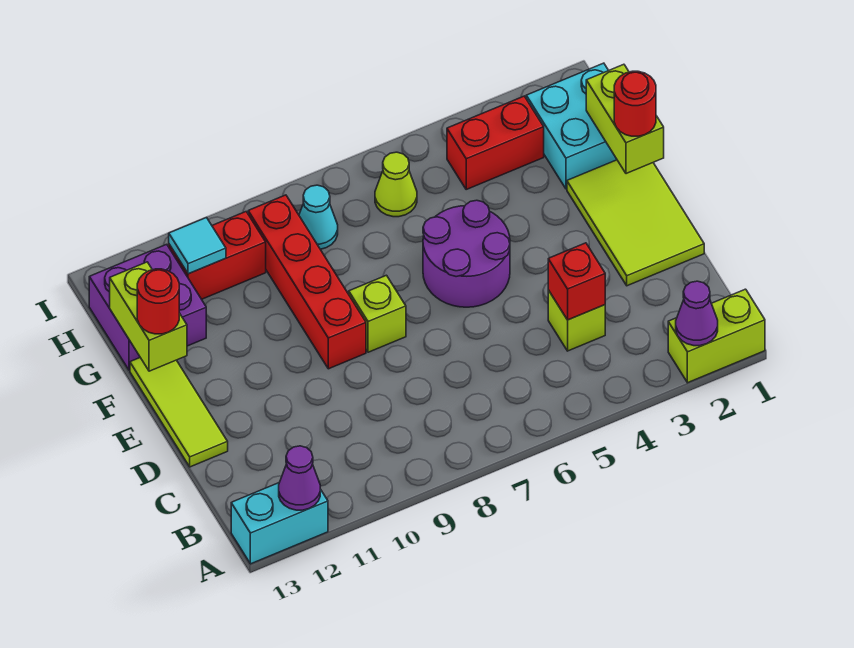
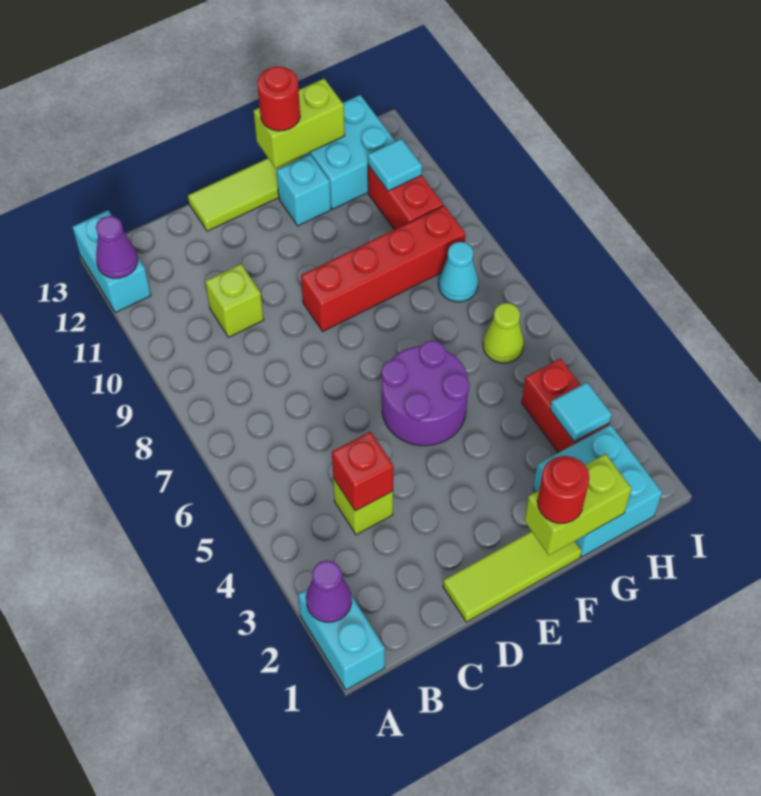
lime 1x2 brick [668,289,765,383] -> cyan 1x2 brick [298,589,385,690]
lime 2x3 tile [567,160,704,286] -> lime 1x3 tile [443,531,582,622]
lime 1x1 brick [349,275,406,352] -> lime 1x1 brick moved to [205,264,264,337]
none -> cyan 1x1 brick [276,154,331,226]
purple 2x2 brick [89,244,206,370] -> cyan 2x2 brick [300,95,395,209]
none -> cyan 1x1 tile [550,382,612,442]

